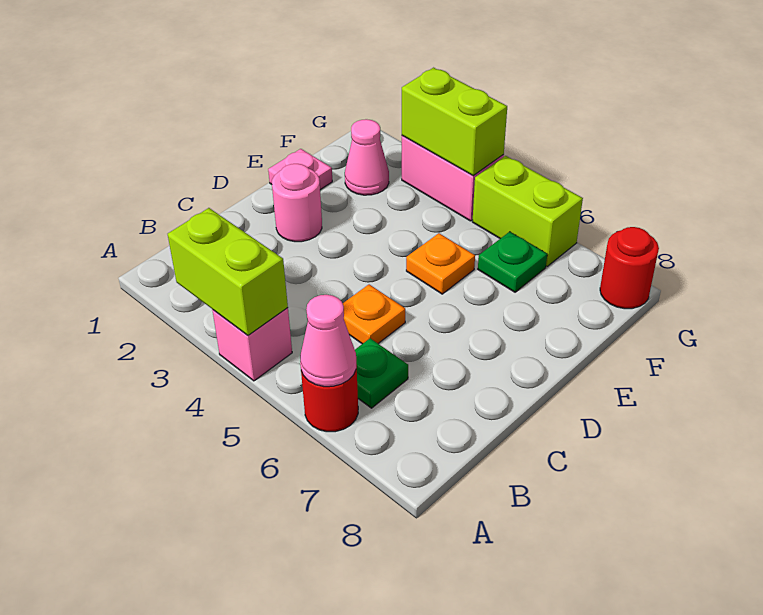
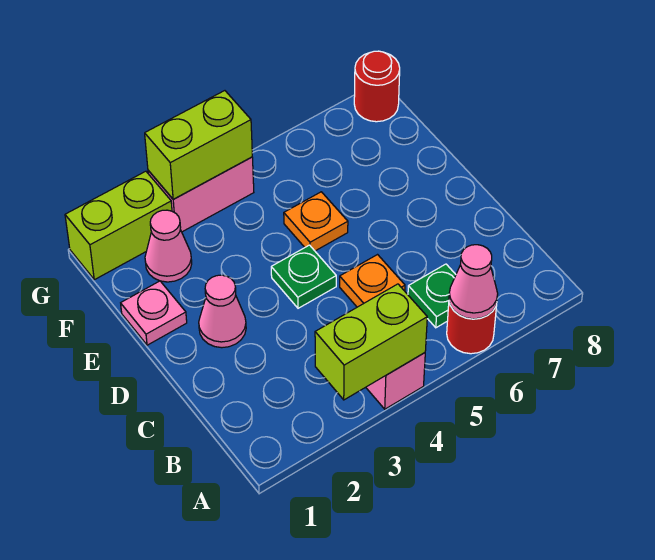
pink 1x1 round brick [272,164,322,242] -> pink 1x1 cone [199,275,246,348]
green 1x1 plate [478,232,547,292] -> green 1x1 plate moved to [271,245,336,308]
lime 1x2 brick [472,156,583,266] -> lime 1x2 brick moved to [65,171,172,280]

